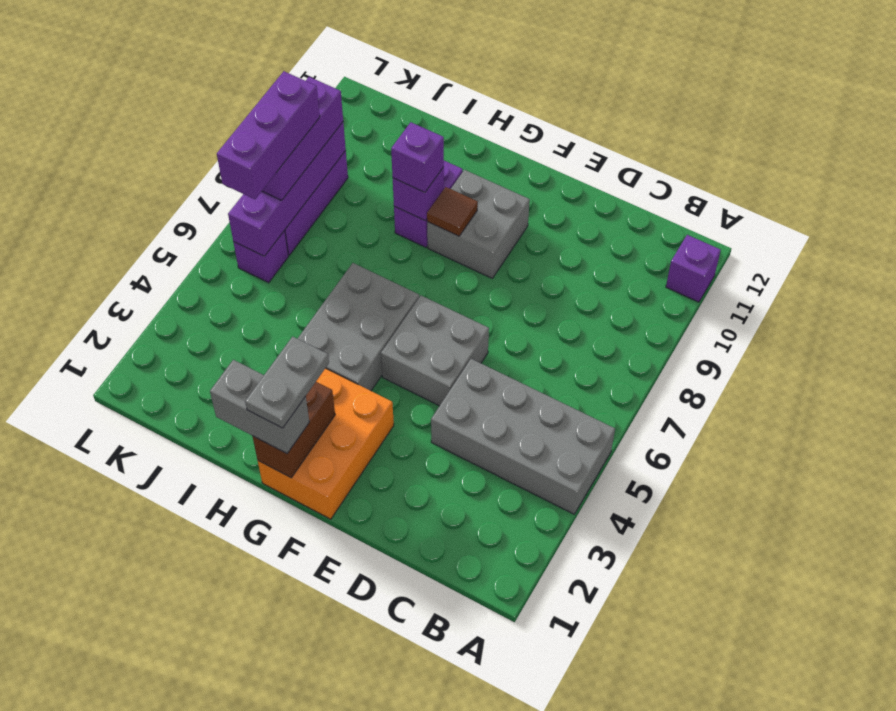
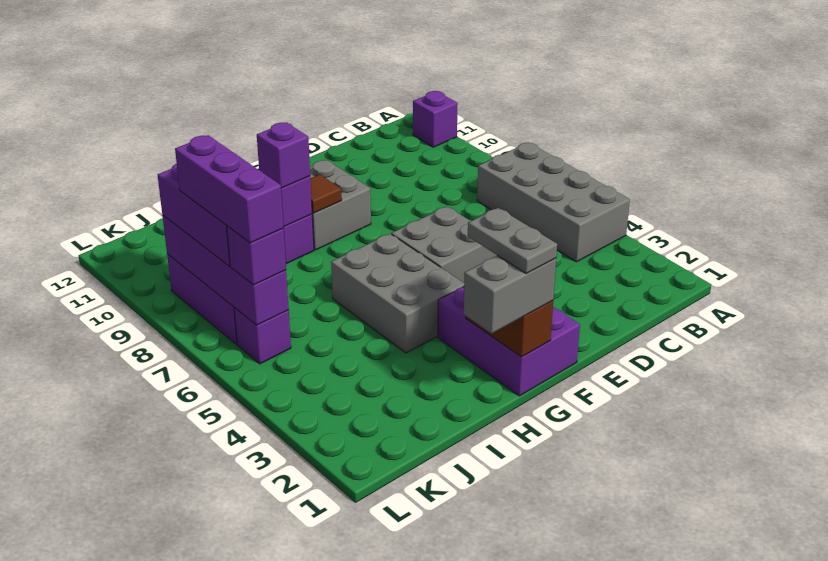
grey 2x4 brick [431,359,615,514] -> grey 2x4 brick turned to [477,143,630,262]
orange 2x3 brick [258,368,394,519] -> purple 2x3 brick [438,287,580,396]
none -> purple 1x1 brick [227,226,286,285]

